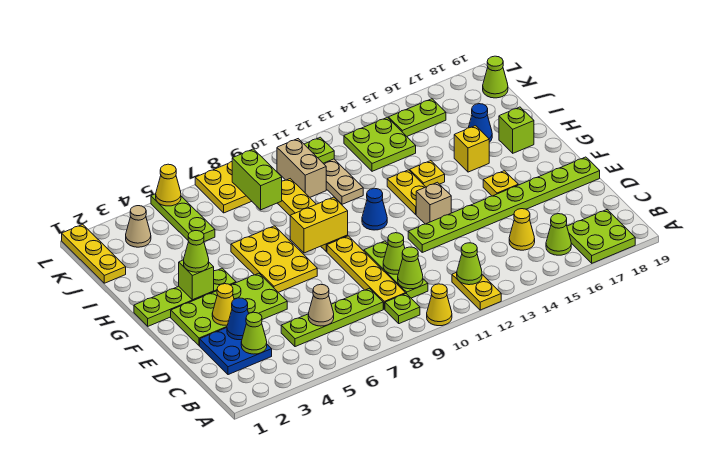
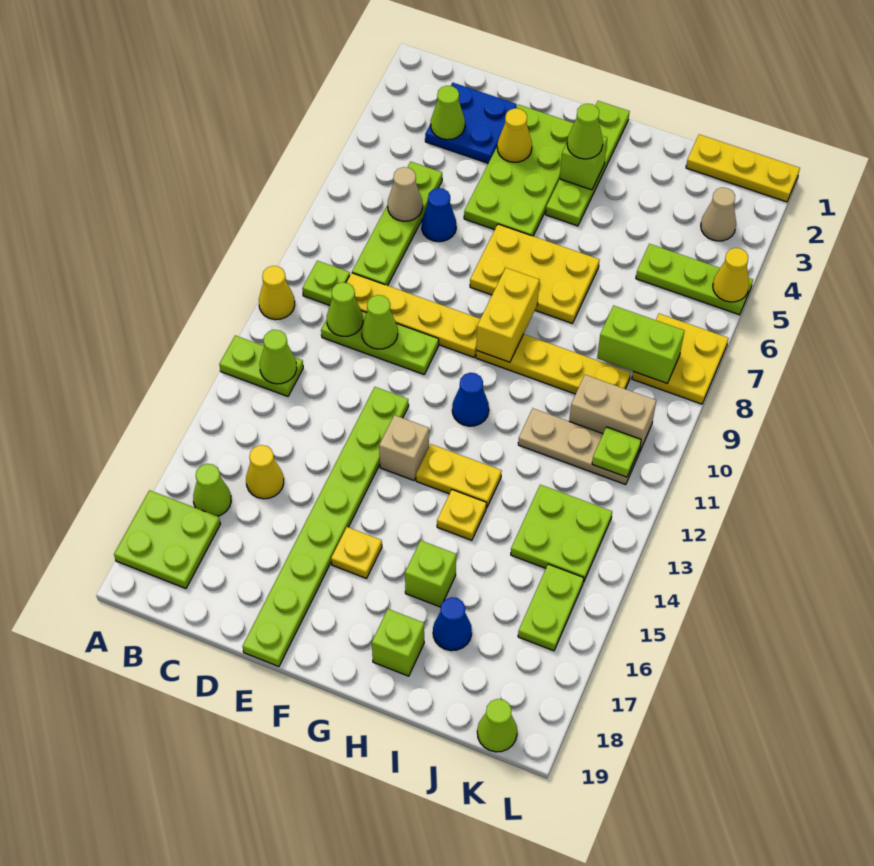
yellow 1x2 plate [452,272,501,310] -> lime 1x2 plate [219,336,303,396]
blue 1x1 cone [227,298,249,340] -> blue 1x1 cone moved to [422,188,456,242]
yellow 1x1 brick [454,126,489,172] -> lime 1x1 brick [405,540,456,607]

